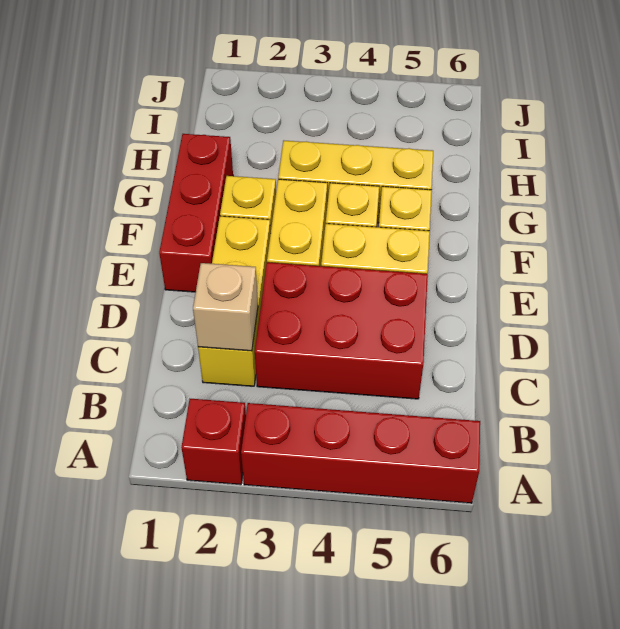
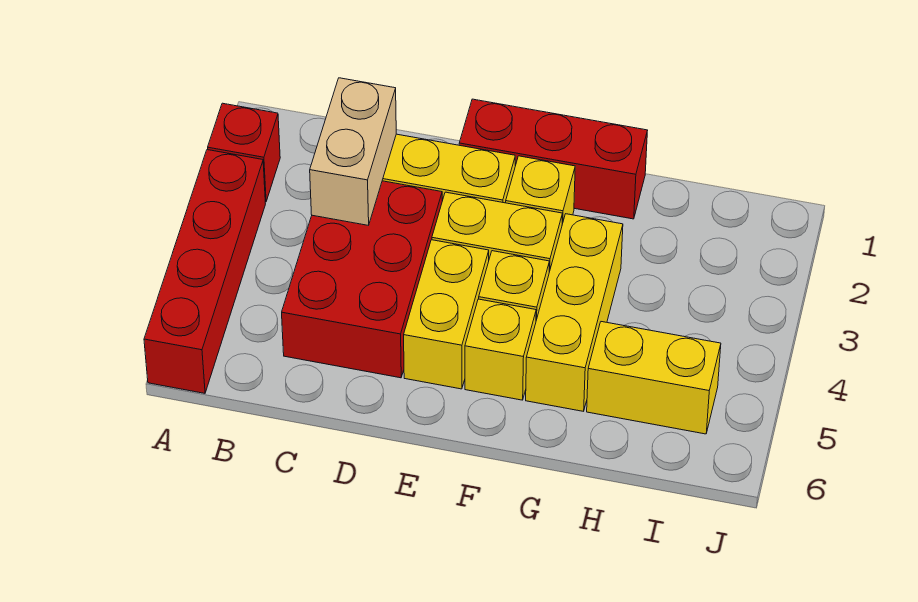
tan 1x1 brick [193,263,258,351] -> tan 1x2 brick [310,78,396,225]
none -> yellow 1x2 brick [587,322,721,434]

